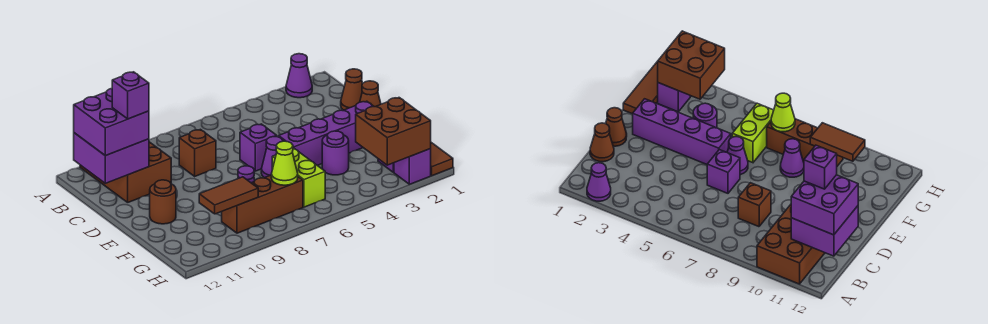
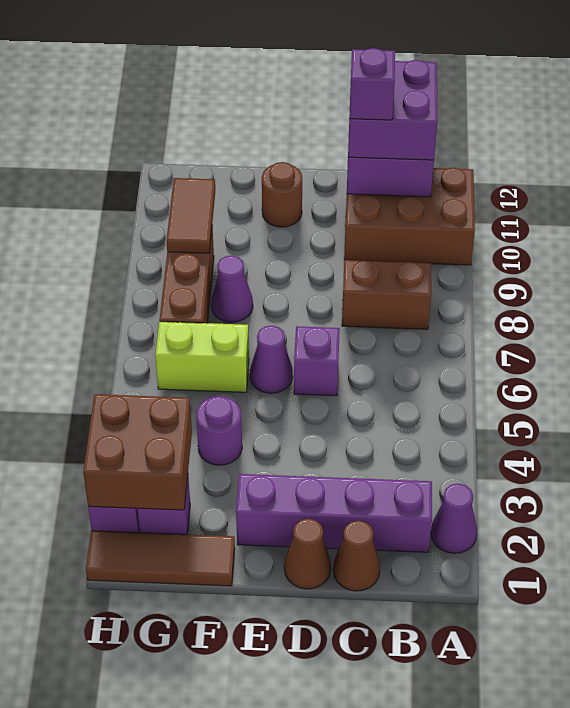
brown 1x1 brick [179,129,216,176] -> brown 1x2 brick [342,260,431,329]
purple 1x4 brick [279,101,374,165] -> purple 1x4 brick turned to [236,474,432,552]
lime 1x1 cone [271,141,298,185] -> none

